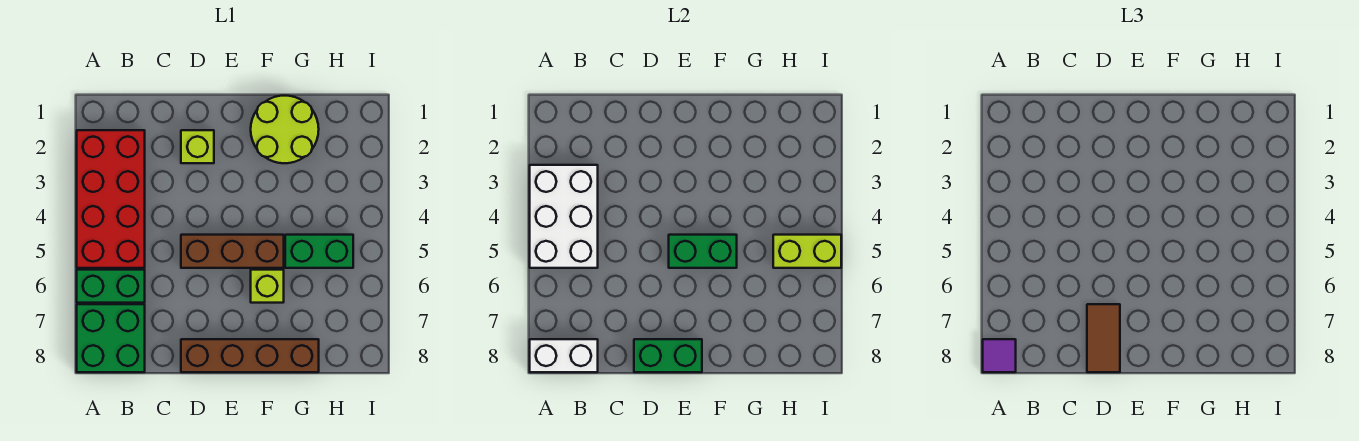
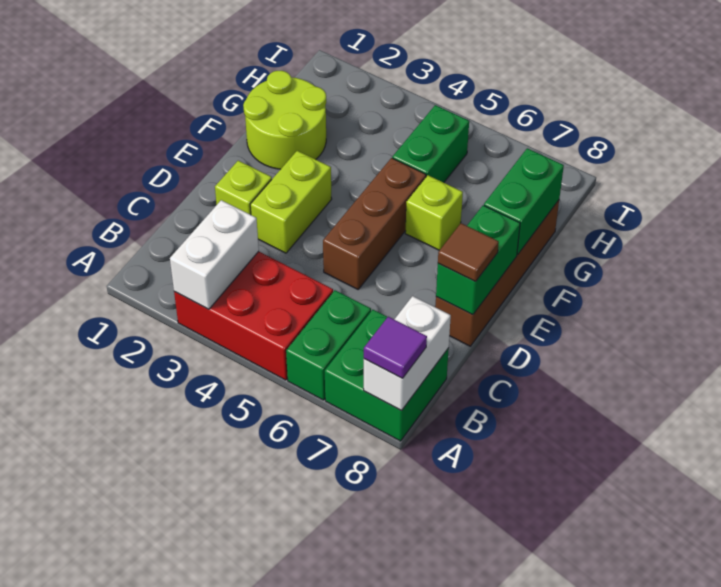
red 2x4 brick [77,130,145,268] -> red 2x3 brick [174,251,333,380]
white 2x3 brick [530,165,598,268] -> white 1x2 brick [170,200,259,309]
brown 1x2 tile [1087,304,1120,372] -> brown 1x1 tile [438,223,499,282]
green 1x2 brick [669,235,737,268] -> green 1x2 brick moved to [484,148,564,255]
lime 1x2 brick [773,235,841,268] -> lime 1x2 brick moved to [250,151,332,253]

